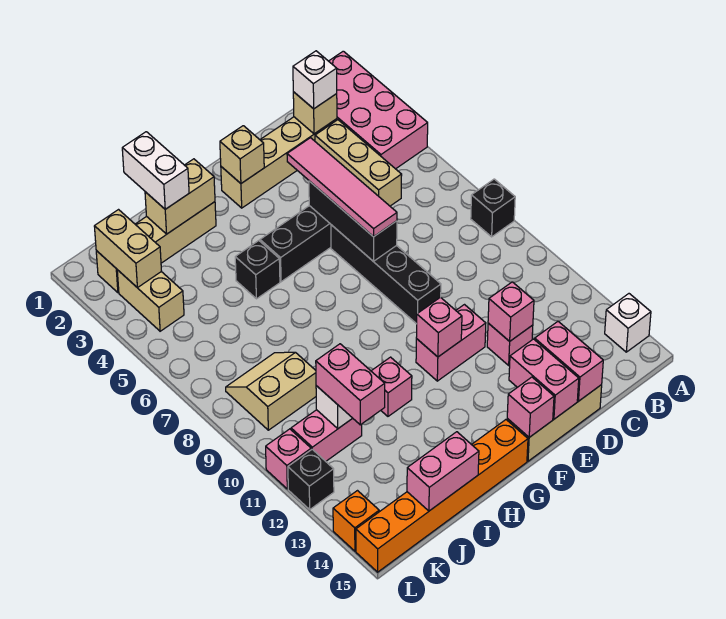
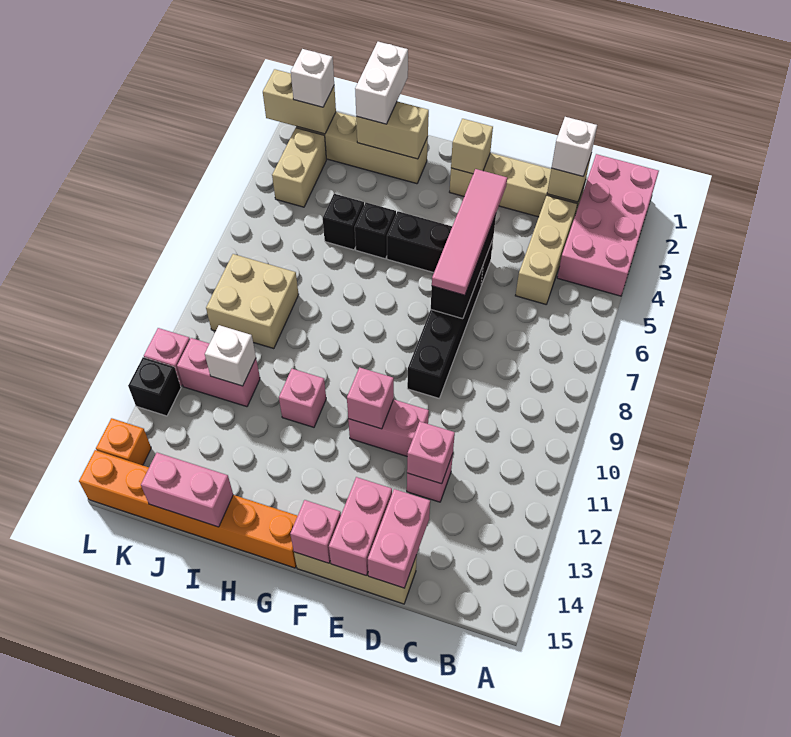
black 1x1 brick [471,179,515,237] -> black 1x1 brick moved to [323,194,364,250]
white 1x1 brick [605,294,651,352] -> white 1x1 brick moved to [291,49,334,107]
tan 2x2 slope [226,352,316,430] -> tan 2x2 brick [206,254,299,349]
pink 1x2 brick [316,344,385,425] -> none
tan 1x2 brick [94,210,161,288] -> tan 1x2 brick turned to [263,69,336,134]

